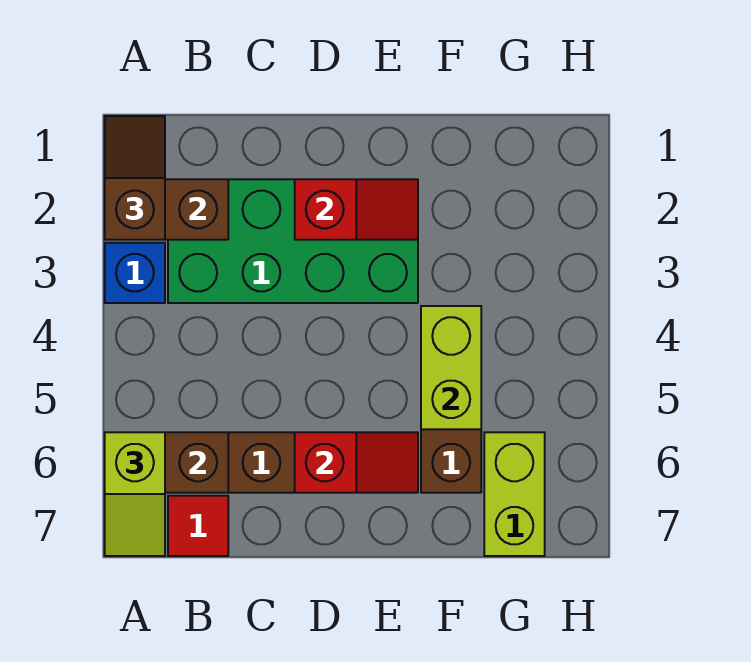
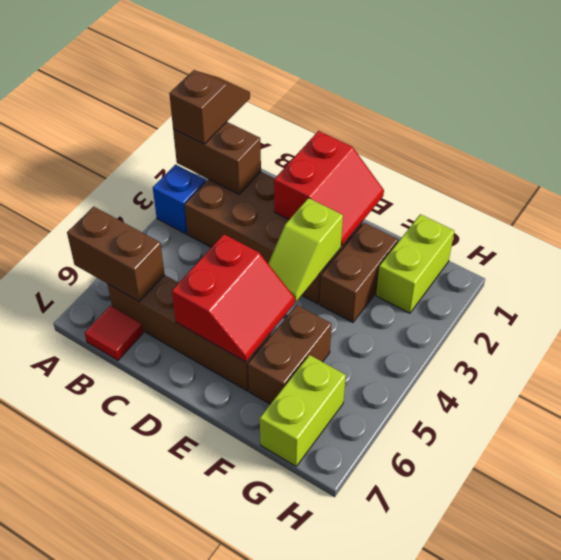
lime 1x2 slope [105,432,165,556] -> lime 1x2 slope moved to [268,198,343,302]
green 2x4 brick [168,179,418,303] -> brown 2x4 brick [185,172,362,304]
red 1x2 slope [295,179,418,240] -> red 2x2 slope [274,131,384,246]
red 1x2 slope [295,432,418,493] -> red 2x2 slope [172,234,295,362]
none -> brown 1x2 brick [320,223,398,322]
lime 1x2 brick [421,306,481,429] -> lime 1x2 brick moved to [376,214,454,313]

